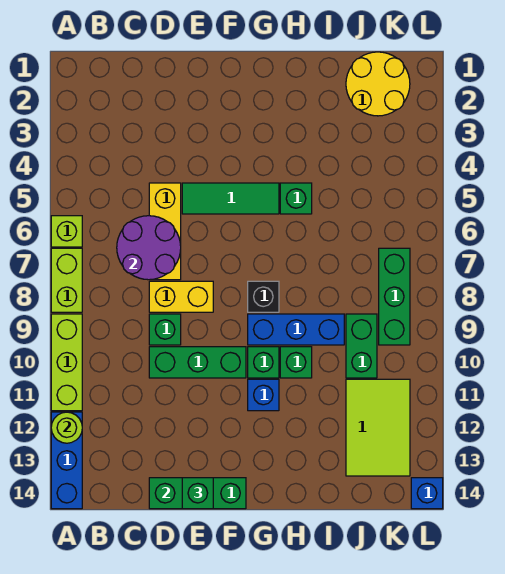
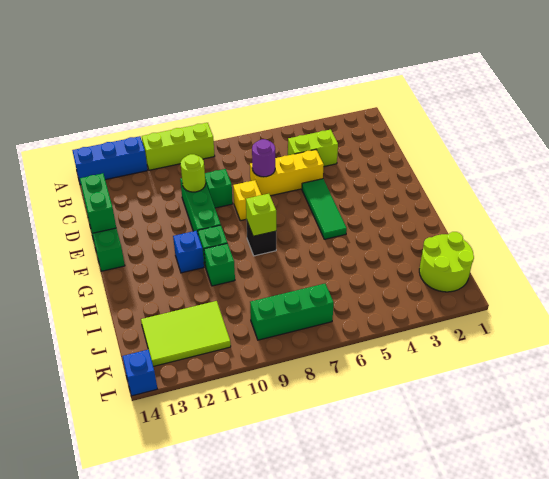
lime 1x1 brick [51,216,82,247] -> lime 1x1 brick moved to [246,194,276,236]
lime 1x2 brick [51,248,82,312] -> lime 1x2 brick moved to [288,130,338,166]
lime 1x1 round brick [51,412,82,443] -> lime 1x1 round brick moved to [180,154,206,192]
purple 2x2 round brick [117,216,181,280] -> purple 1x1 round brick [252,139,275,177]
yellow 1x2 brick [149,281,213,312] -> yellow 1x1 brick [233,180,261,221]
green 1x1 brick [182,478,213,509] -> none
blue 1x3 brick [248,314,344,345] -> none
green 1x1 brick [280,183,312,214] -> none
yellow 2x2 round brick [346,52,410,116] -> lime 2x2 round brick [419,232,474,292]
green 1x2 brick [346,314,377,378] -> none

